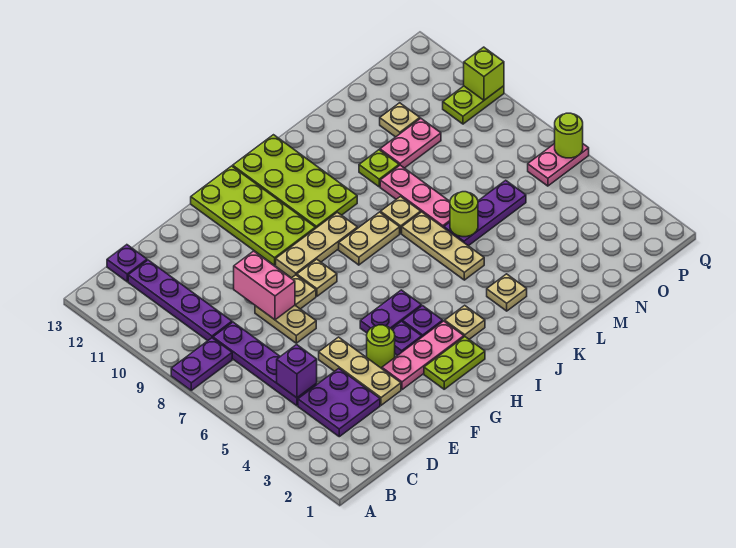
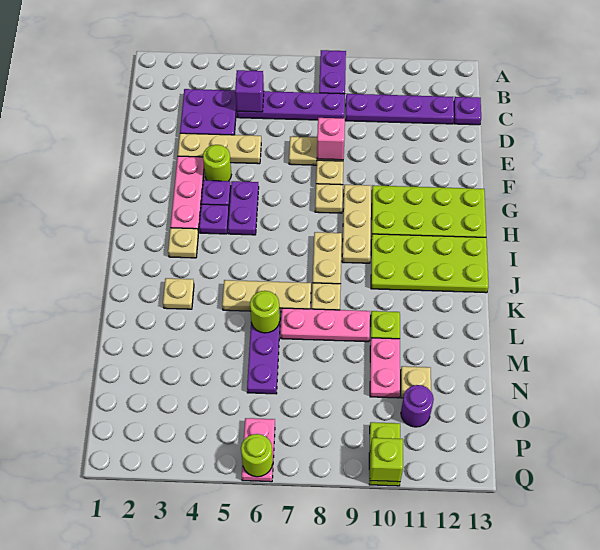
pink 1x2 brick [234,251,295,320] -> pink 1x1 brick [317,118,345,160]
lime 1x2 plate [424,337,485,389] -> none
none -> purple 1x1 round brick [401,385,434,427]

